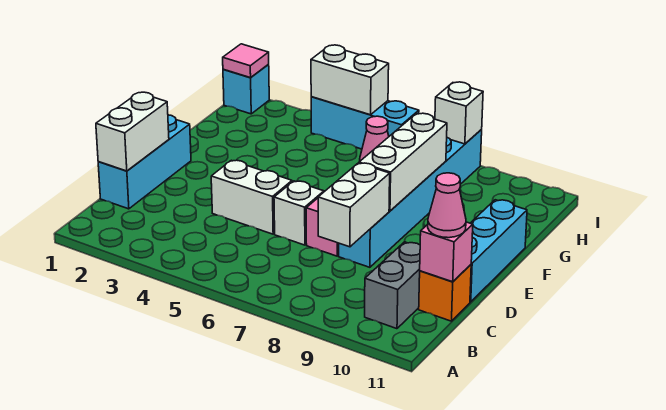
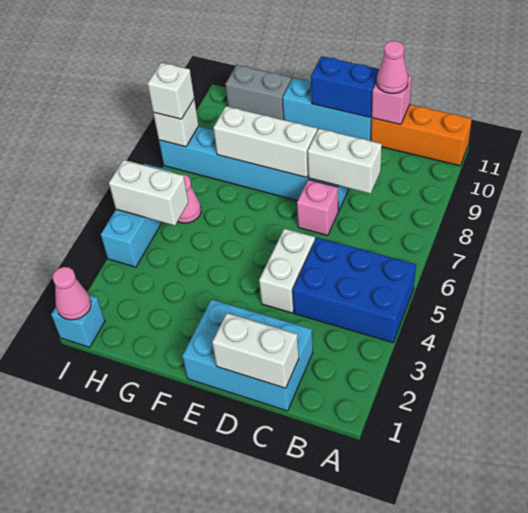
none -> blue 2x3 brick [293,237,416,343]
grey 1x2 brick [365,242,420,329] -> grey 1x2 brick moved to [225,65,292,120]
cyan 1x3 brick [98,115,191,209] -> cyan 2x3 brick [182,299,313,411]
orange 1x1 brick [419,265,471,321] -> orange 1x3 brick [371,105,472,166]
white 1x1 brick [274,181,324,245] -> white 1x1 brick moved to [147,63,194,119]
none -> blue 1x2 brick [311,56,379,117]
pink 1x1 tile [223,44,269,78] -> pink 1x1 cone [52,267,91,320]
white 1x2 brick [311,45,389,115] -> white 1x2 brick turned to [109,160,188,226]

